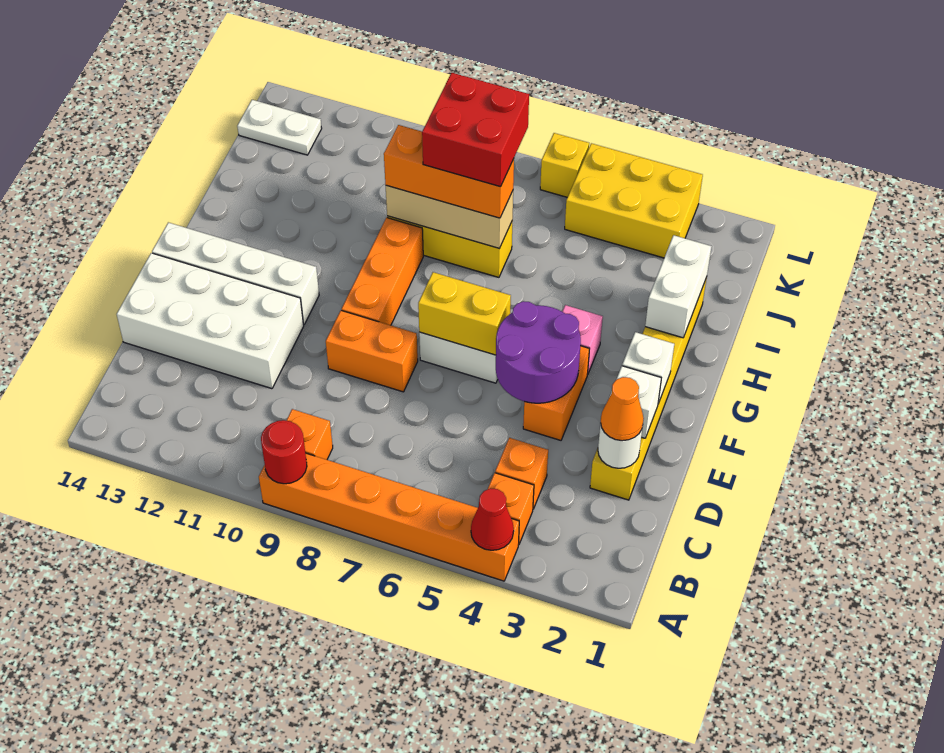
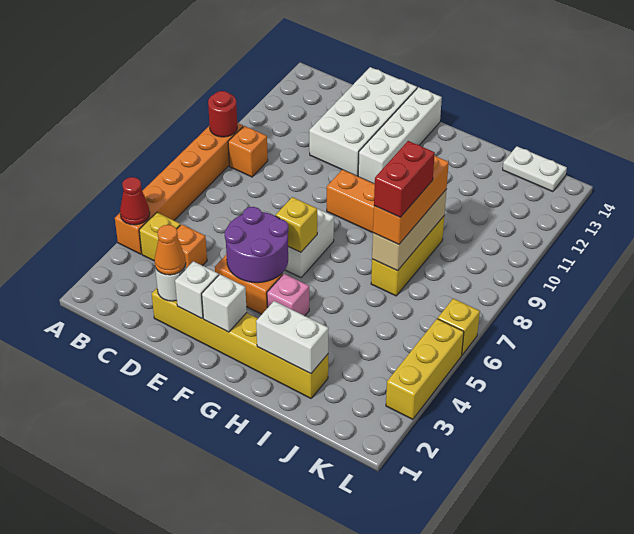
orange 1x1 brick [488,473,534,545] -> yellow 1x1 brick [139,213,180,261]
orange 1x2 brick [326,310,418,392] -> none
yellow 1x2 brick [418,272,511,355] -> yellow 1x1 brick [276,197,317,252]
red 2x2 brick [422,73,529,187] -> red 1x2 brick [374,141,435,217]
yellow 2x3 brick [565,143,703,258] -> yellow 1x3 brick [386,319,464,419]
white 1x2 plate [237,100,322,155] -> white 1x2 plate turned to [503,146,567,192]

